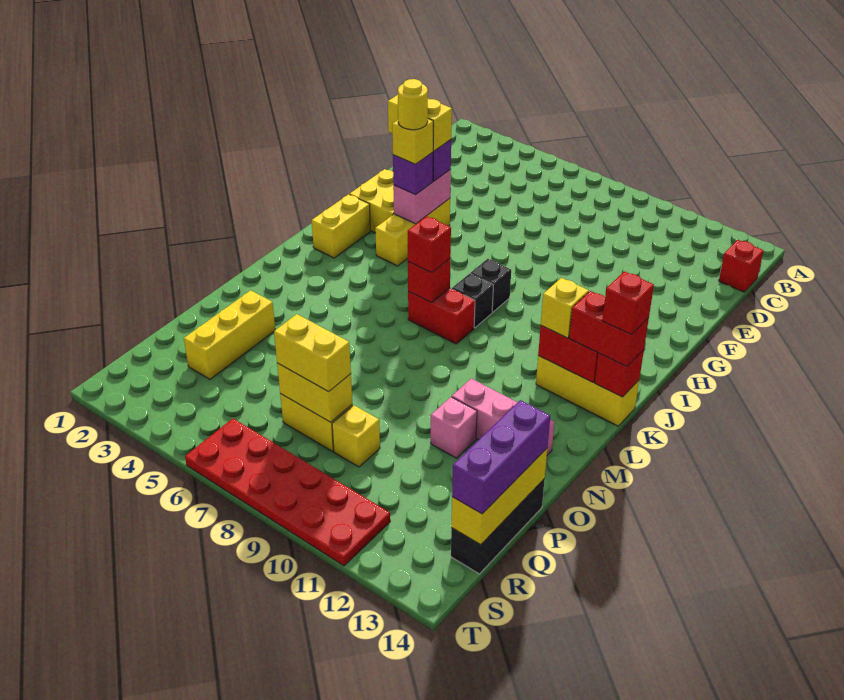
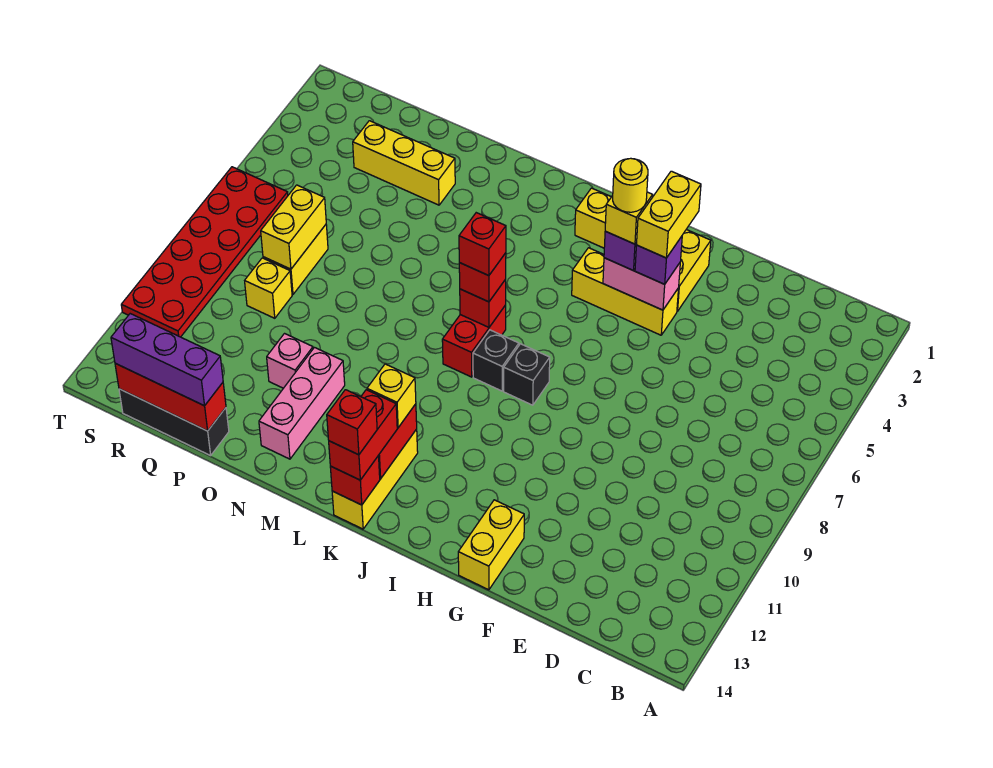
red 1x1 brick [719,240,764,292] -> red 1x1 brick moved to [459,213,506,276]
yellow 1x3 brick [451,449,547,545] -> red 1x3 brick [115,363,226,431]
yellow 1x2 brick [274,314,351,392] -> yellow 1x2 brick moved to [458,500,524,590]

